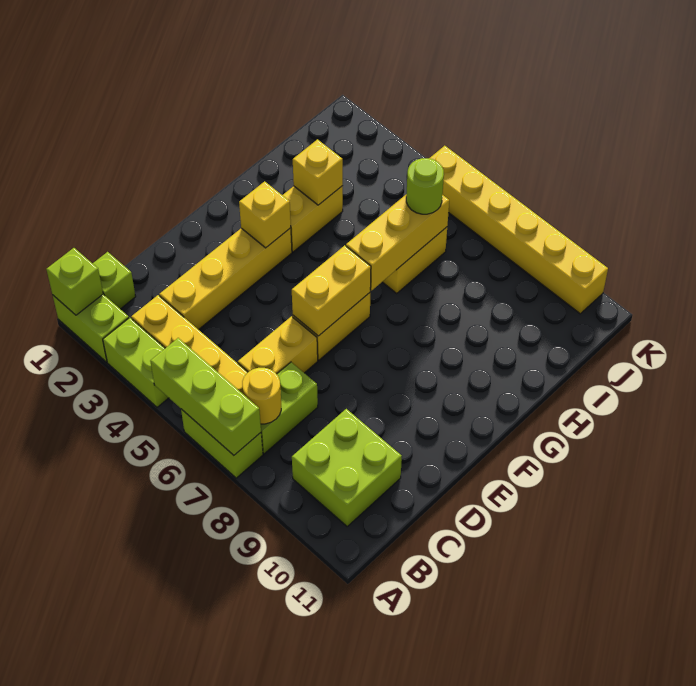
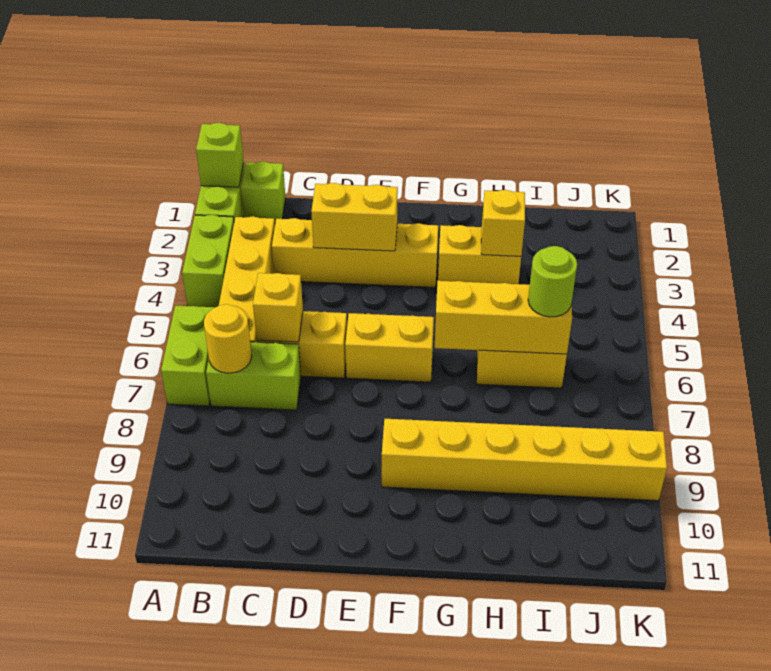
lime 1x3 brick [150,338,261,455] -> none
lime 2x2 brick [292,409,402,526] -> none
yellow 1x2 brick [292,245,371,336] -> yellow 1x2 brick moved to [311,183,398,251]
yellow 1x1 brick [239,181,291,248] -> yellow 1x1 brick moved to [253,273,303,342]
yellow 1x6 brick [429,146,608,314] -> yellow 1x6 brick turned to [382,419,667,501]

